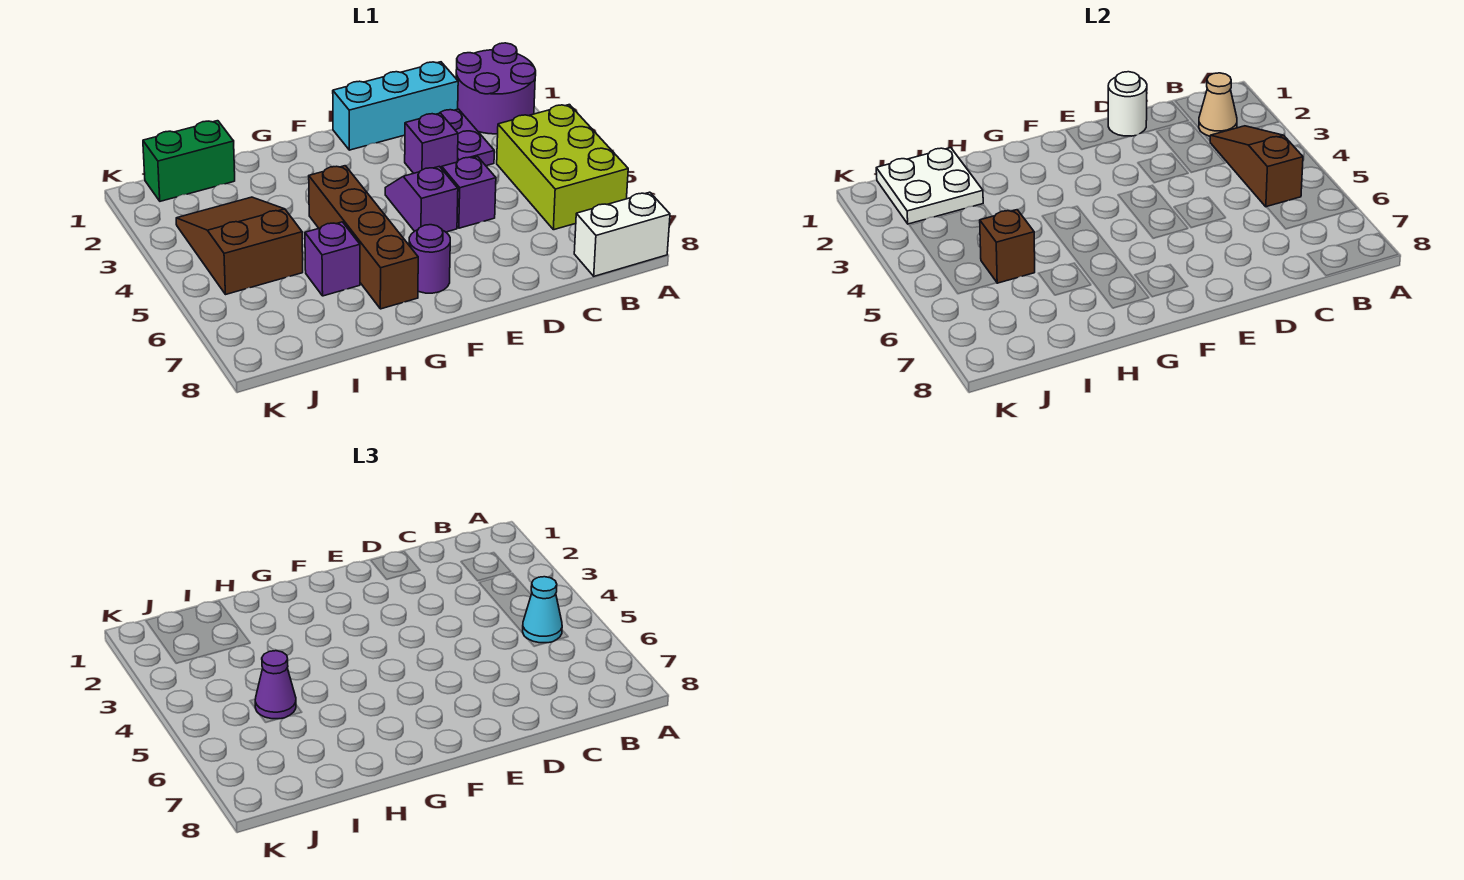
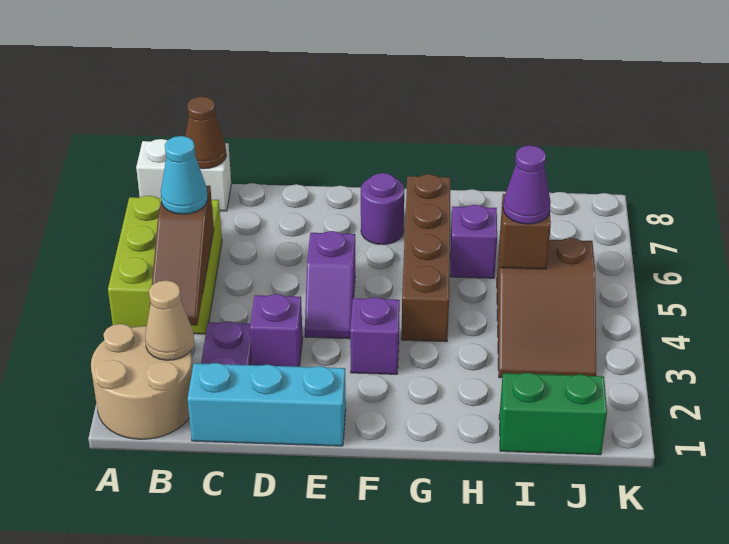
purple 2x2 round brick [456,43,536,134] -> tan 2x2 round brick [91,324,193,439]
none -> brown 1x1 cone [185,96,226,169]
white 1x1 round brick [1108,72,1147,136] -> none
purple 1x1 brick [442,157,496,228] -> purple 1x1 brick moved to [350,297,400,374]
white 2x2 plate [876,148,983,224] -> none

